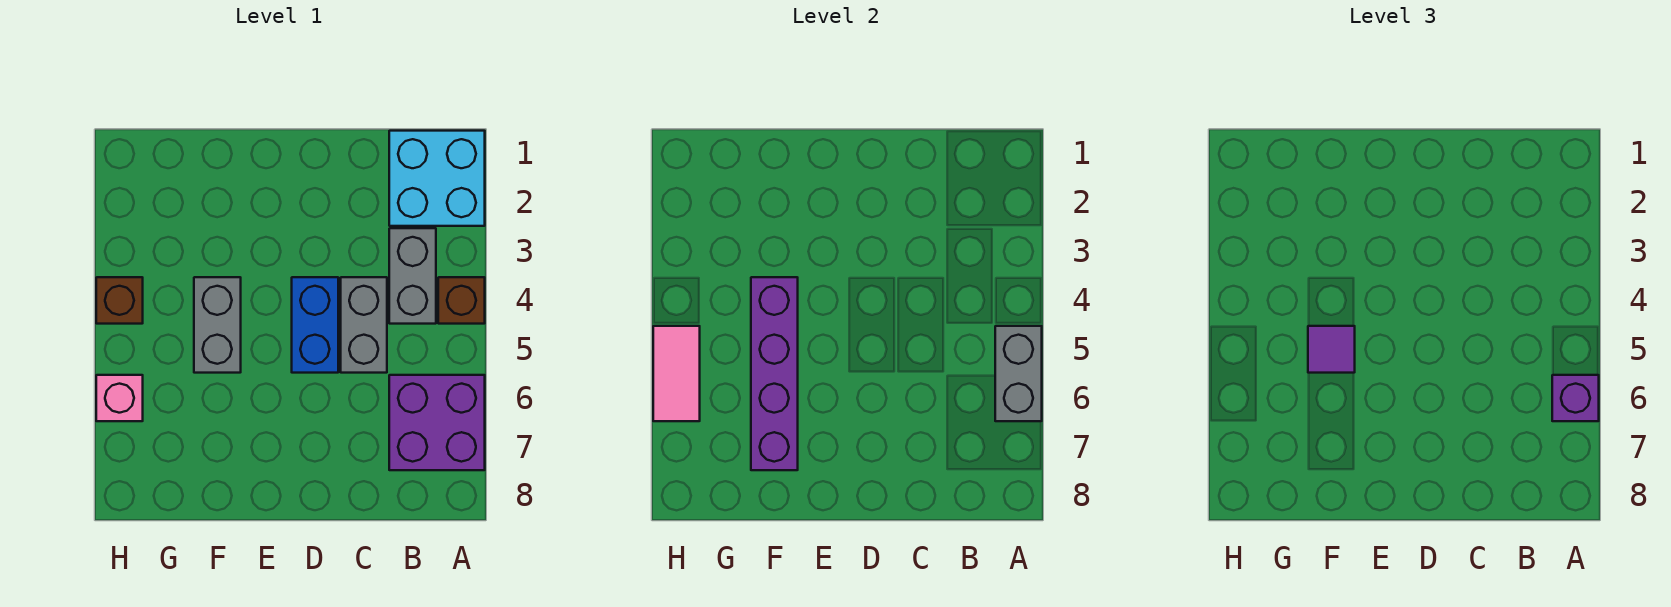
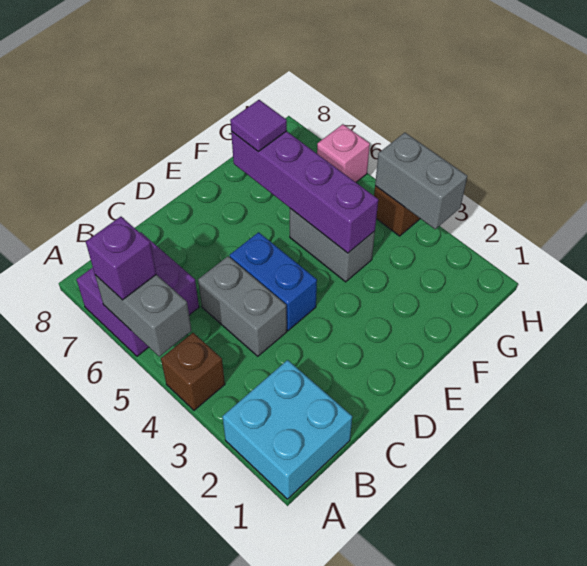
grey 1x2 brick [389,228,436,324] -> grey 1x2 brick moved to [375,133,467,229]
purple 1x1 tile [1308,326,1355,373] -> purple 1x1 tile moved to [230,100,287,151]
pink 1x2 tile [653,326,700,421] -> none

